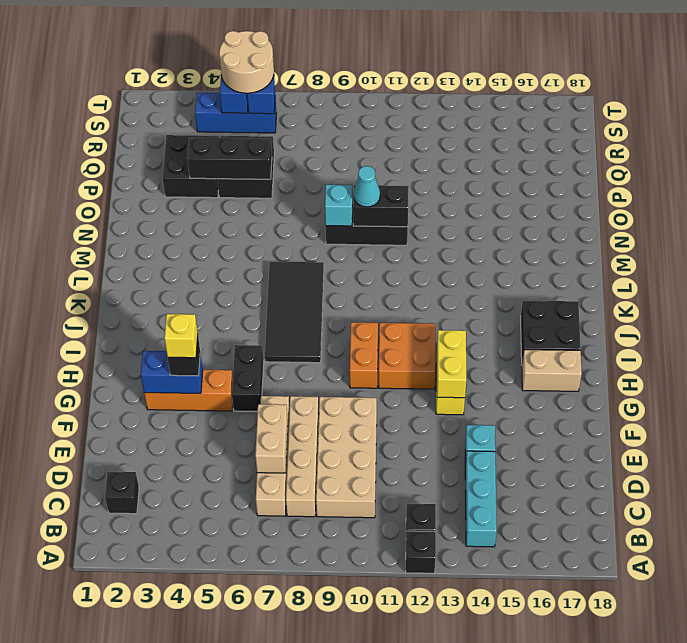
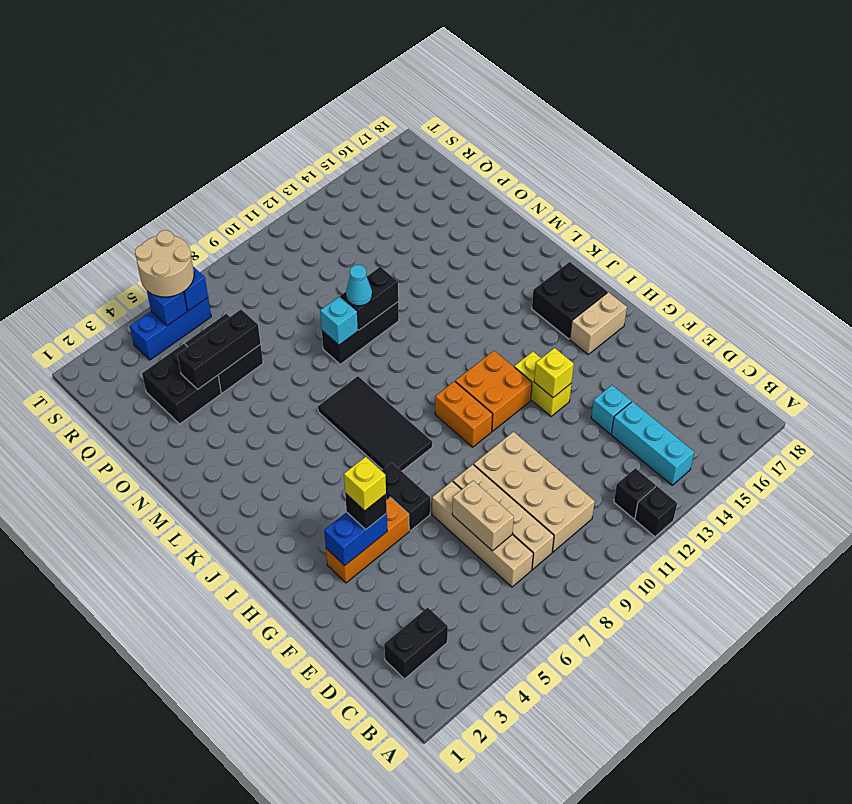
black 1x1 brick [105,472,139,514] -> black 1x2 brick [384,607,448,679]
yellow 1x2 brick [437,330,466,398] -> yellow 1x1 brick [534,348,574,398]

